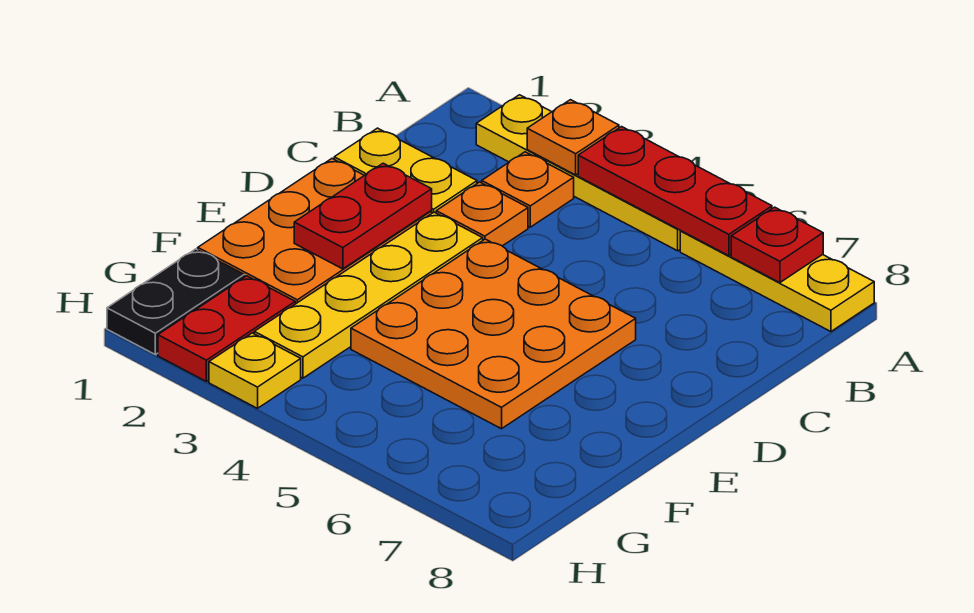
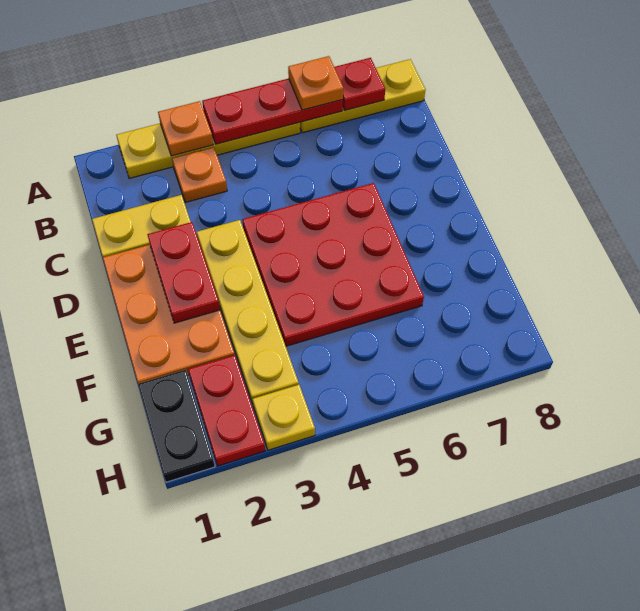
orange 1x1 plate [436,182,528,246] -> orange 1x1 plate moved to [288,56,343,110]
orange 3x3 plate [351,239,636,429] -> red 3x3 plate [242,183,424,346]

